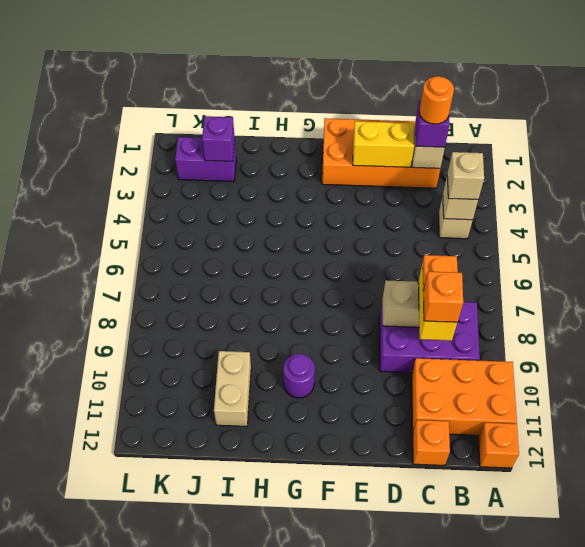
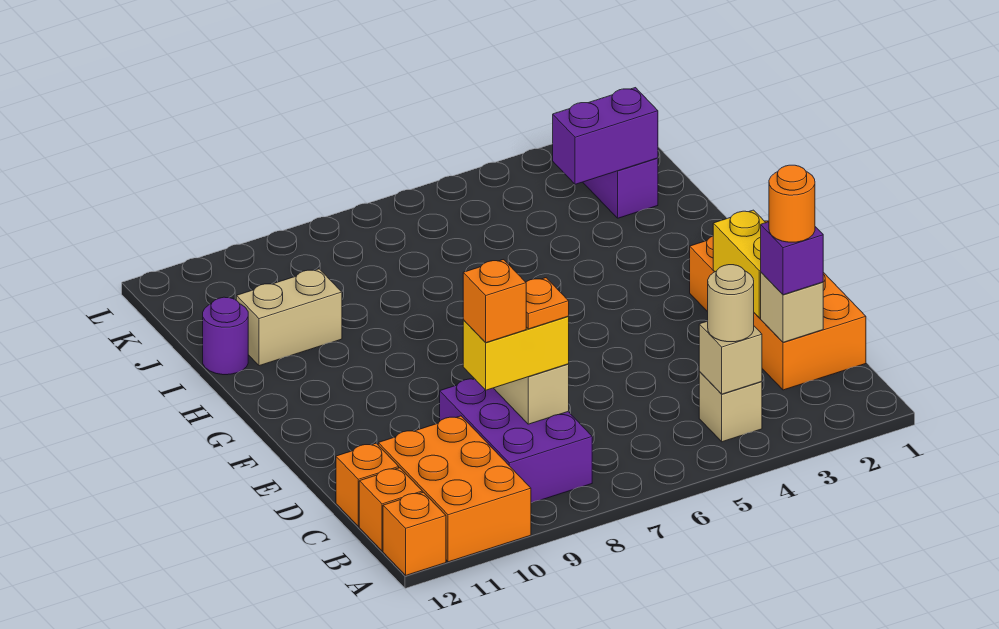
tan 1x1 brick [447,152,484,199] -> tan 1x1 round brick [708,265,754,342]
none -> orange 1x1 brick [359,468,422,551]
purple 1x1 round brick [283,354,315,398] -> purple 1x1 round brick moved to [203,297,248,375]
purple 1x1 brick [202,116,235,161] -> purple 1x2 brick [553,88,658,184]

